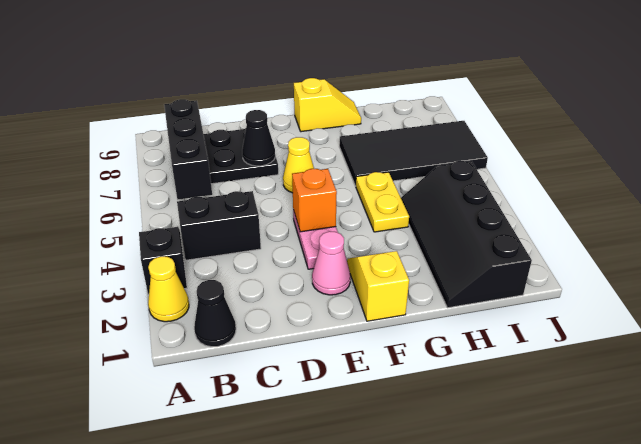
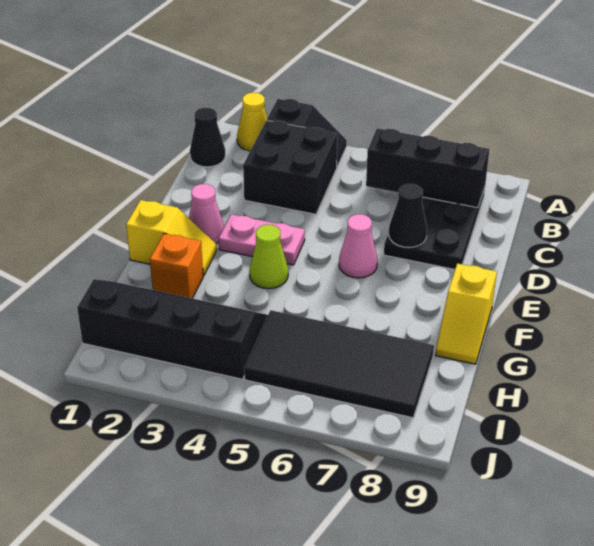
black 1x2 brick [177,191,261,260] -> black 2x2 brick [243,120,337,214]
orange 1x1 brick [292,169,337,232] -> orange 1x1 brick moved to [150,233,203,298]
yellow 1x1 cone [283,137,314,193] -> pink 1x1 cone [339,214,377,278]
none -> lime 1x1 cone [249,225,288,289]
yellow 1x2 plate [356,172,409,232] -> none
black 2x4 tile [339,121,488,186] -> black 2x4 tile turned to [244,310,434,418]

